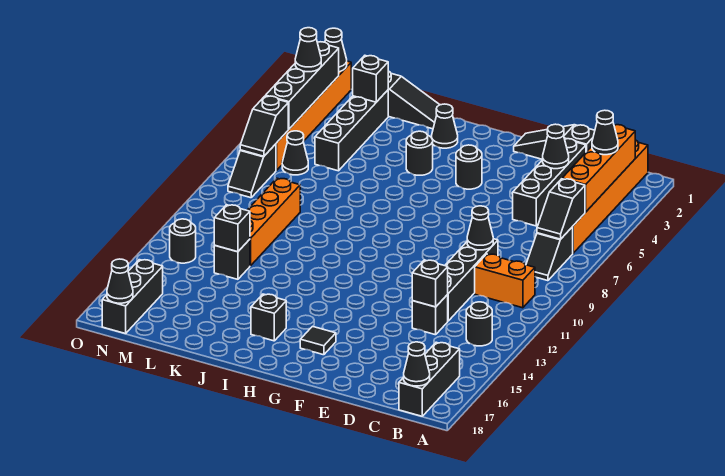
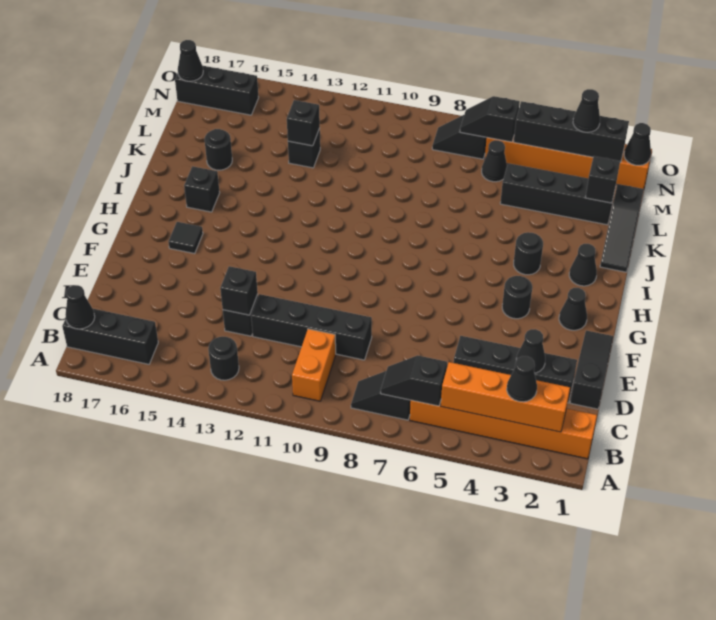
black 1x1 cone [467,206,493,250] -> black 1x1 cone moved to [559,288,587,330]
orange 1x4 brick [247,178,300,266] -> none
black 1x1 round brick [170,219,196,263] -> black 1x1 round brick moved to [204,129,232,170]

